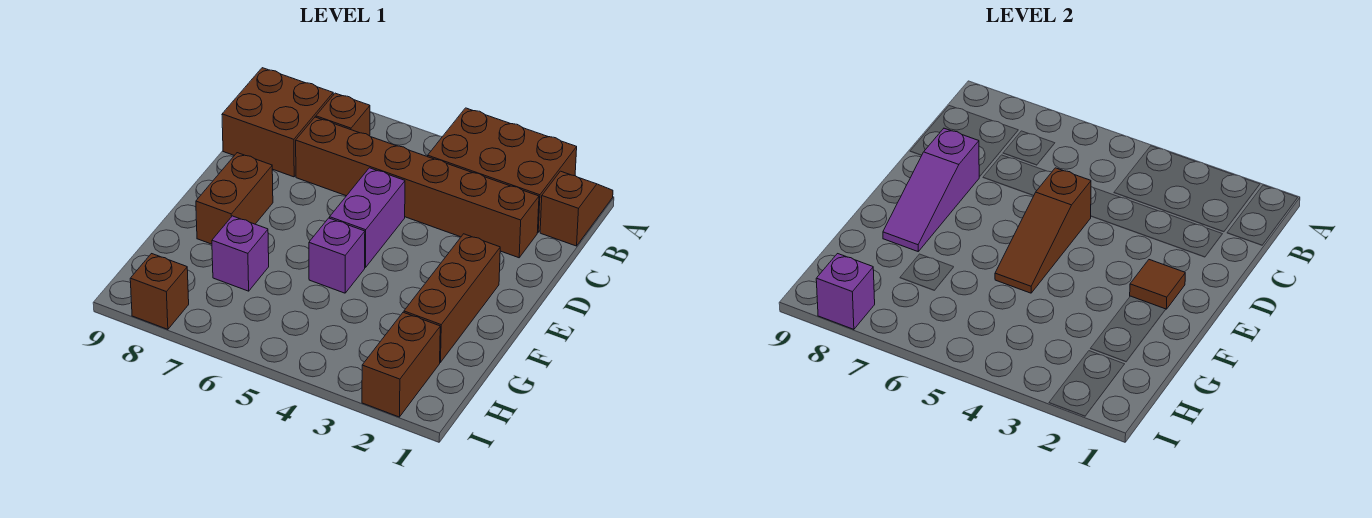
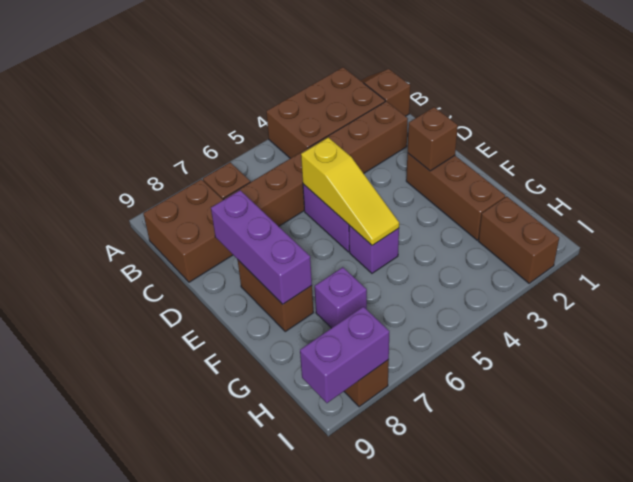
brown 1x3 slope [995,168,1091,293] -> yellow 1x3 slope [301,137,399,246]
purple 1x3 slope [883,128,979,251] -> purple 1x3 brick [211,190,312,304]
brown 1x1 tile [1130,260,1185,309] -> brown 1x1 brick [408,107,458,171]
purple 1x1 brick [816,254,875,329] -> purple 1x2 brick [300,307,389,403]

